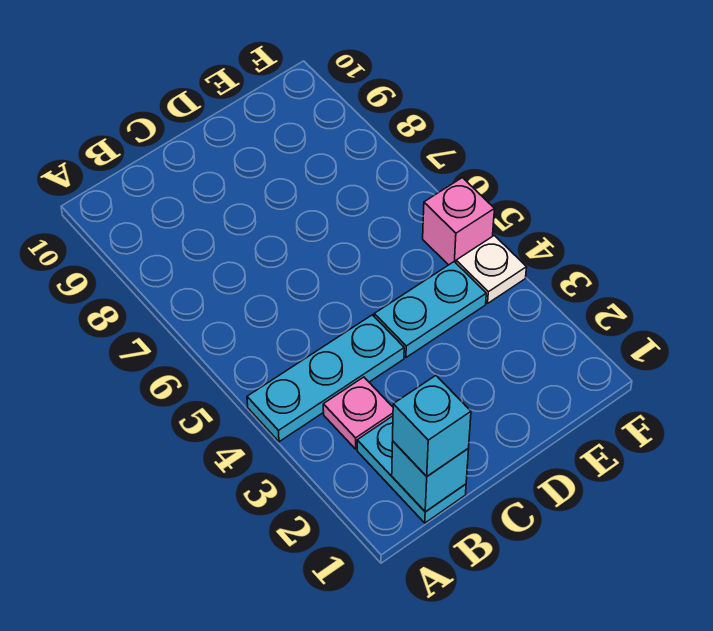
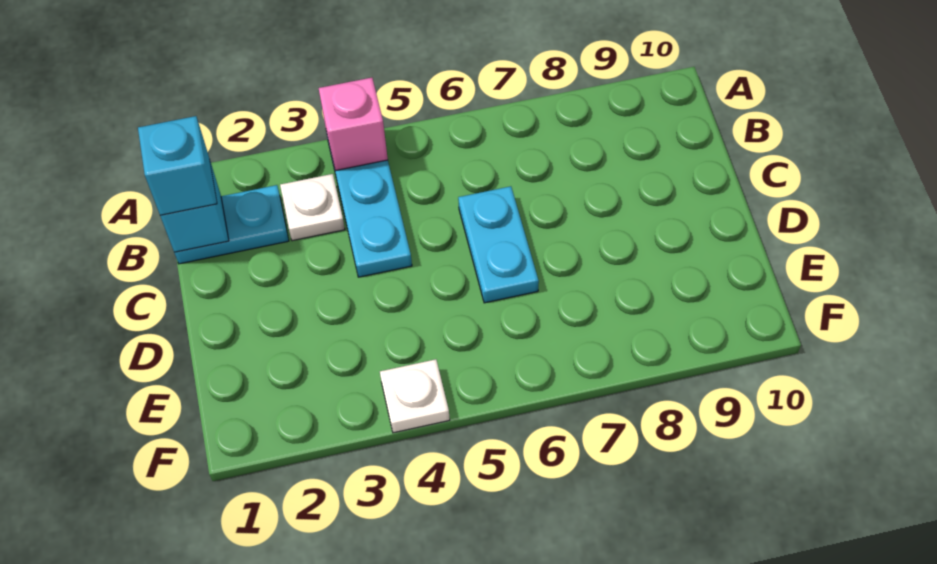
pink 1x1 plate [323,377,393,449] -> white 1x1 plate [280,174,345,241]
cyan 1x2 plate [374,262,486,357] -> cyan 1x2 plate moved to [458,186,539,303]
pink 1x1 brick [423,178,494,265] -> pink 1x1 brick moved to [319,78,388,171]

